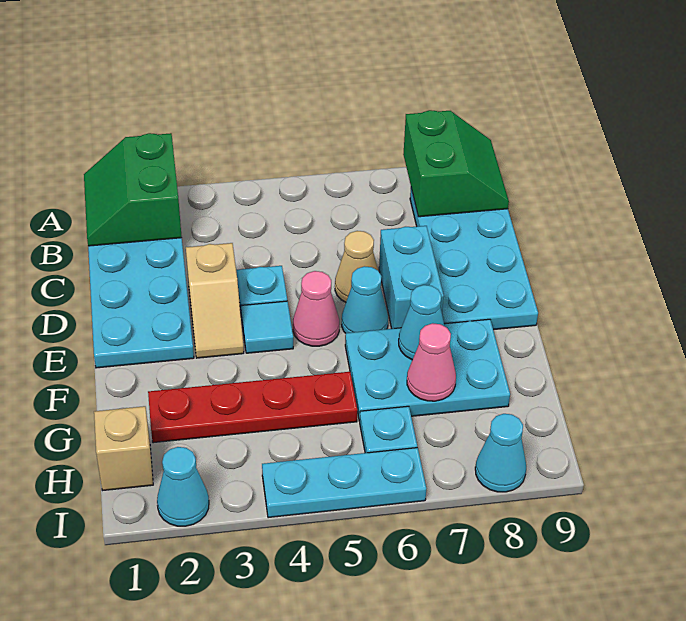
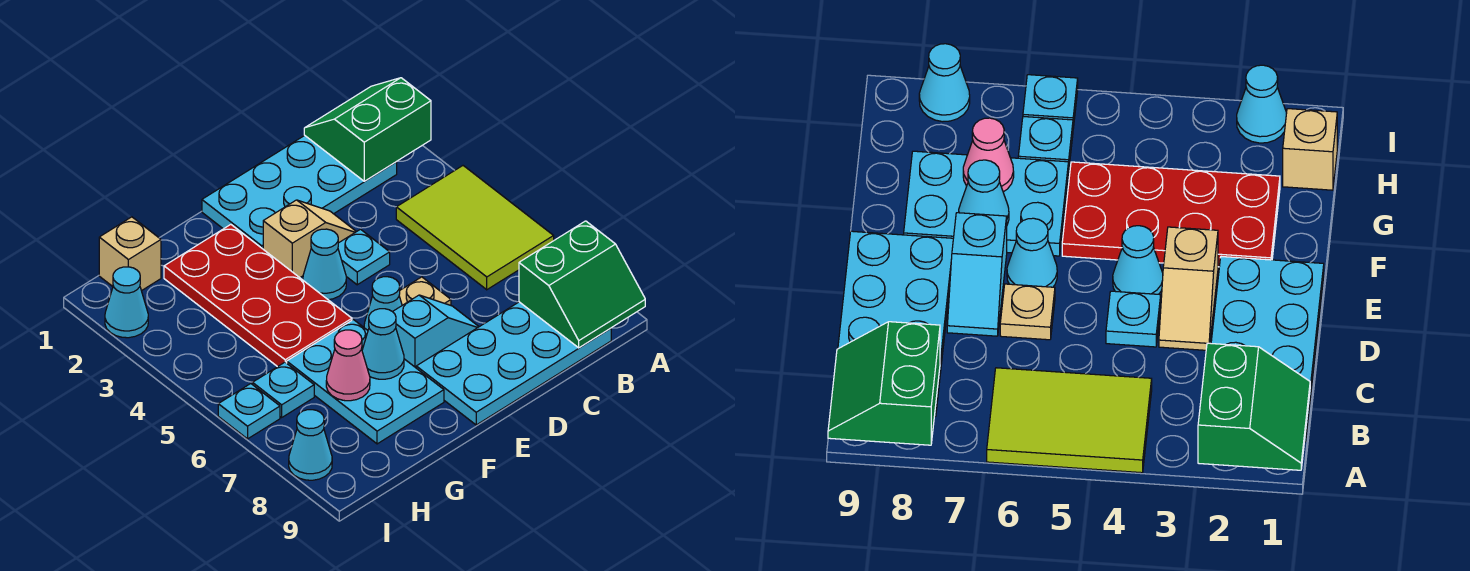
none -> lime 2x3 tile [396,166,554,290]
tan 1x2 slope [186,243,244,358] -> tan 1x2 slope turned to [263,200,356,278]
tan 1x1 cone [335,231,378,302] -> tan 1x1 plate [399,277,451,305]
cyan 1x2 brick [379,226,444,329] -> cyan 1x2 slope [393,295,479,368]
cyan 1x1 tile [241,301,293,353] -> cyan 1x1 cone [303,229,346,300]
pink 1x1 cone [293,271,339,346] -> none
red 1x4 plate [148,372,357,443] -> red 2x4 plate [164,225,352,367]
cyan 1x3 plate [262,448,426,518] -> cyan 1x1 plate [218,384,280,439]

